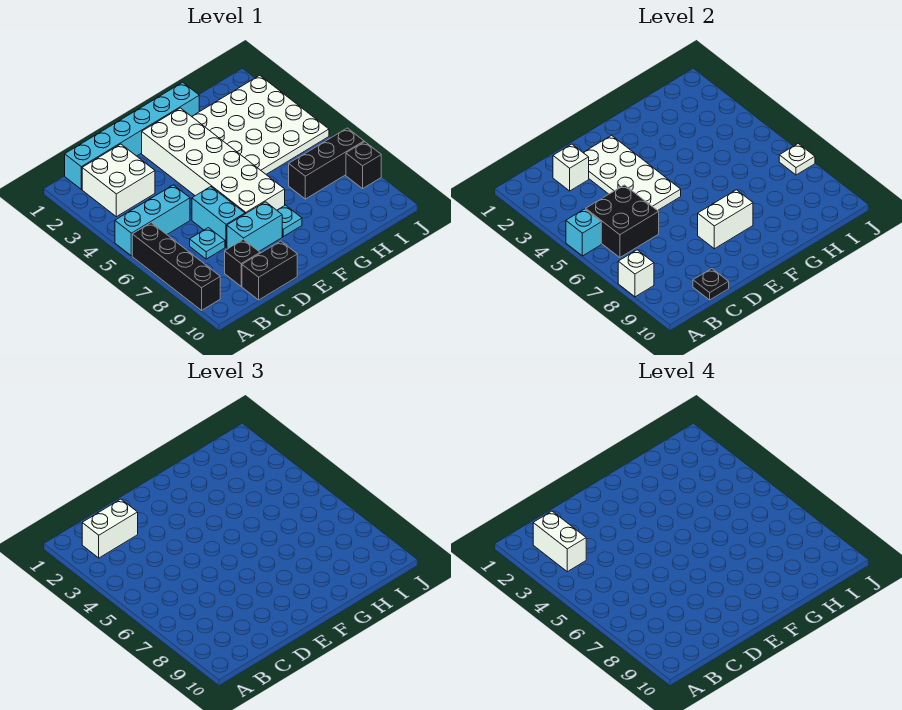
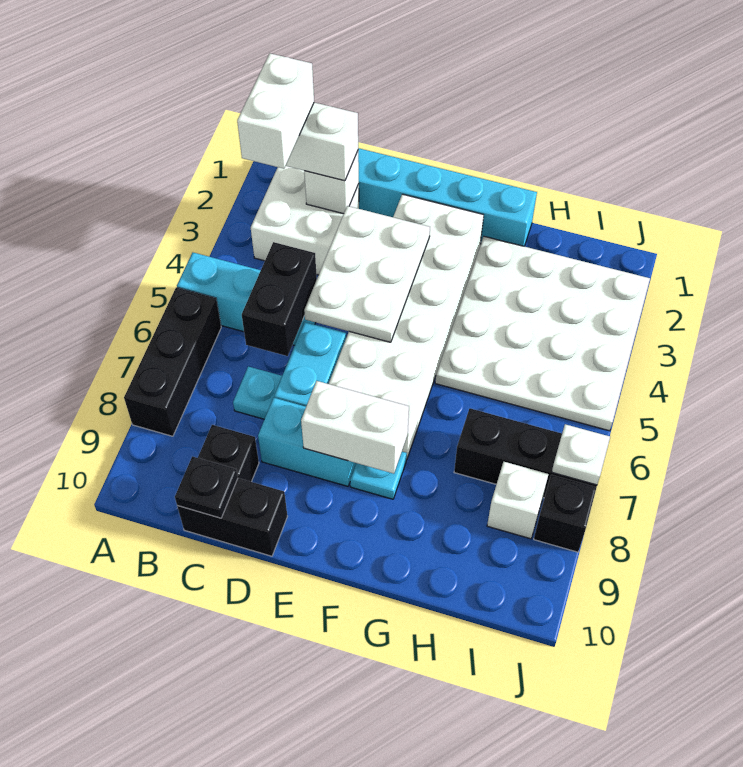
cyan 1x1 brick [566,209,601,256] -> none
black 1x4 brick [132,223,220,310] -> black 1x3 brick [124,287,221,436]
white 1x1 brick [618,250,654,297] -> white 1x1 brick moved to [487,462,548,539]
black 2x2 brick [586,185,659,257] -> black 1x2 brick [242,242,317,356]
white 2x4 plate [583,136,681,211] -> white 2x3 plate [304,206,430,342]

